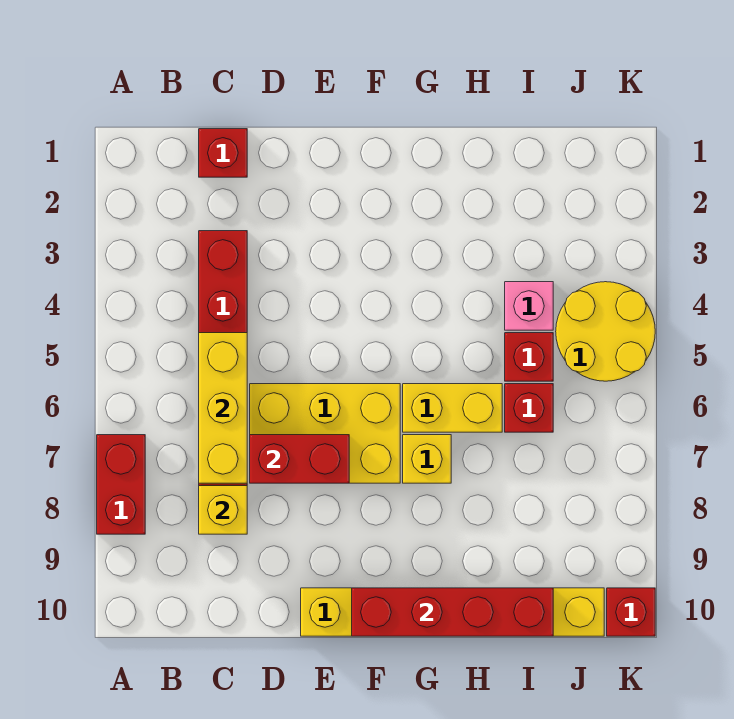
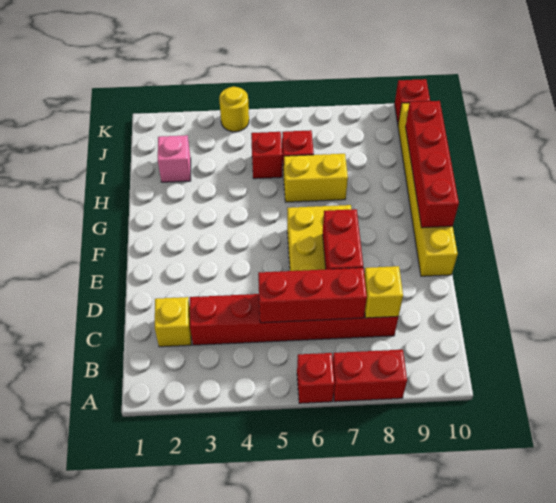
red 1x1 brick [199,129,247,177] -> red 1x1 brick moved to [297,353,335,403]
yellow 1x3 brick [199,333,247,483] -> red 1x3 brick [258,268,367,323]
yellow 1x2 brick [403,384,502,432] -> yellow 1x2 brick turned to [284,154,348,202]
yellow 1x1 brick [403,435,451,483] -> yellow 1x1 brick moved to [155,297,191,347]
pink 1x1 brick [505,282,553,330] -> pink 1x1 brick moved to [158,135,191,182]
yellow 2x2 round brick [556,282,655,381] -> yellow 1x1 round brick [219,87,249,132]

